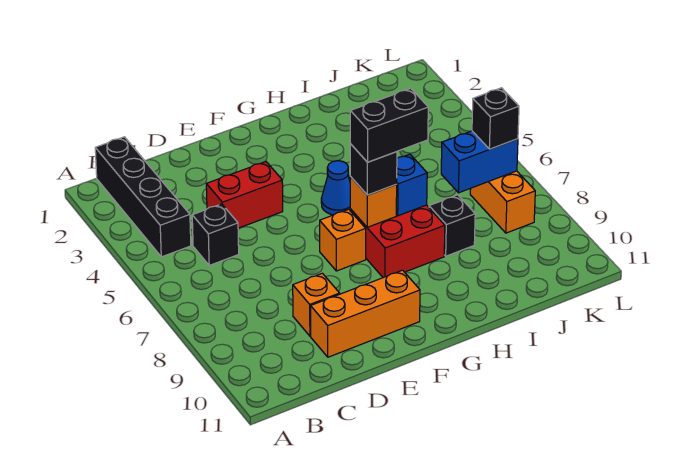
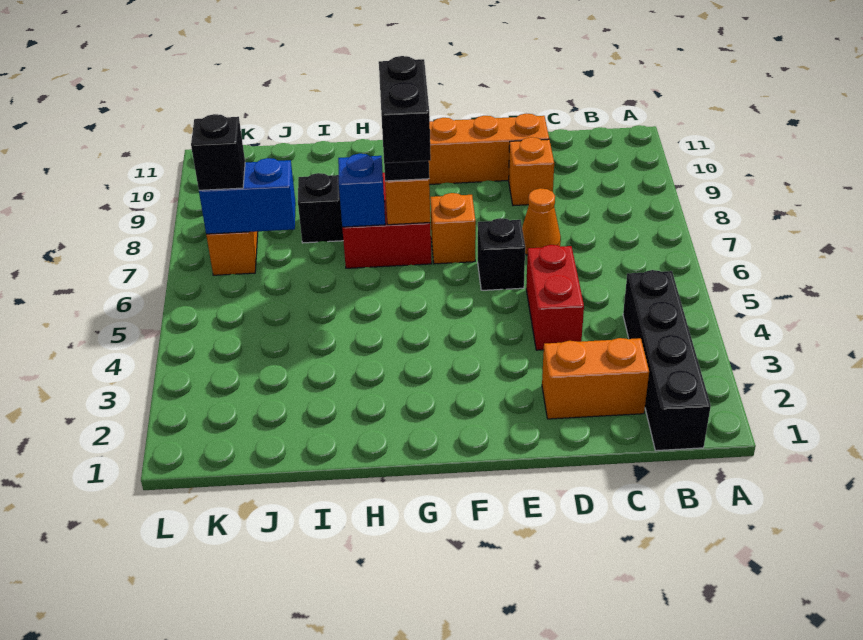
none -> orange 1x2 brick [542,338,649,419]
black 1x1 brick [192,204,239,265] -> black 1x1 brick moved to [478,218,525,290]
red 1x2 brick [206,162,283,228] -> red 1x2 brick turned to [526,245,584,350]
none -> orange 1x1 cone [522,188,561,255]
blue 1x1 cone [321,161,350,215] -> none
black 1x2 brick [350,88,428,162] -> black 1x2 brick turned to [379,56,431,163]

